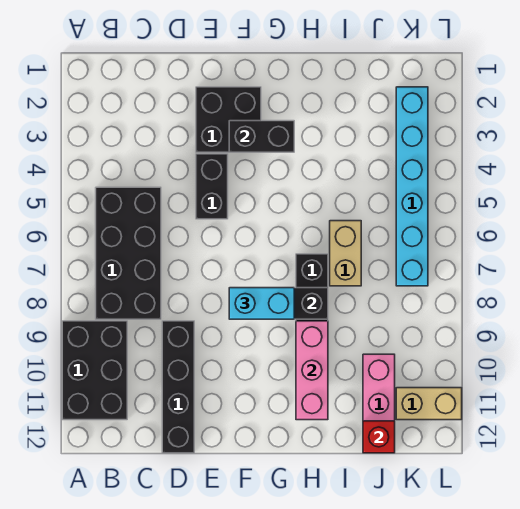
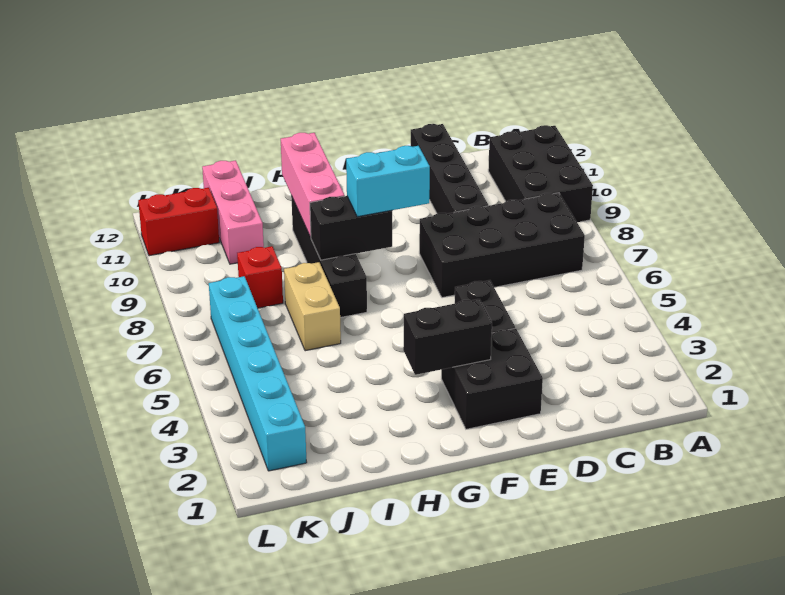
black 2x4 brick [96,187,161,319] -> black 2x4 brick turned to [419,193,585,298]
red 1x1 brick [363,421,395,453] -> red 1x1 brick moved to [237,246,283,308]
tan 1x2 brick [396,388,462,420] -> red 1x2 brick [138,188,219,256]

